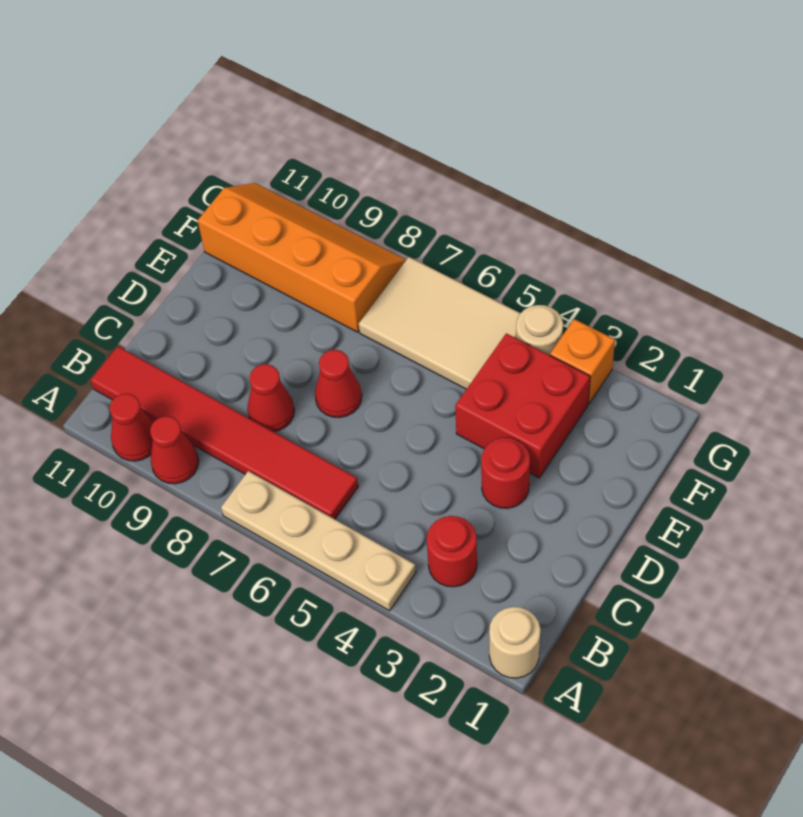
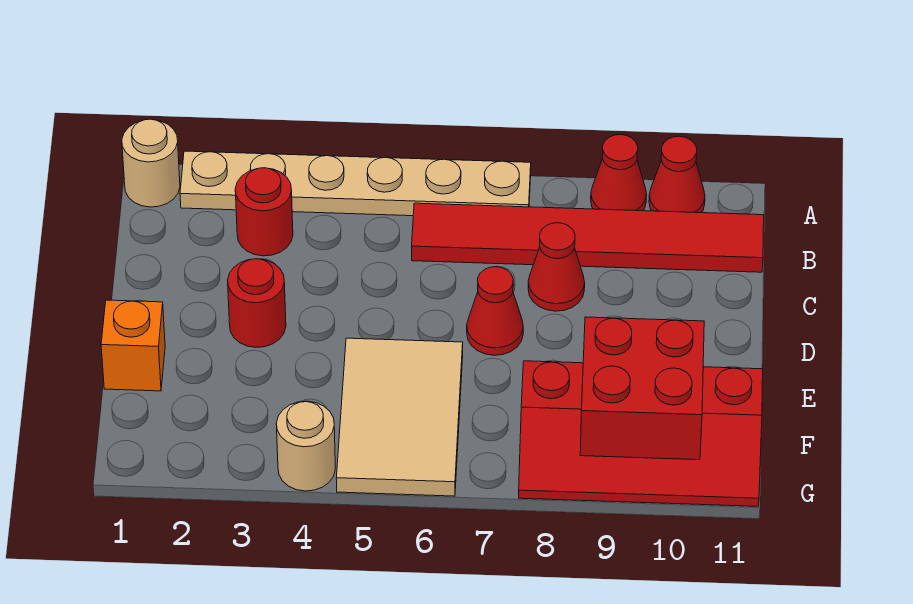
tan 1x4 plate [221,471,416,611] -> tan 1x6 plate [180,151,531,216]
red 2x2 brick [455,333,590,478] -> red 2x2 brick moved to [580,317,704,460]
tan 2x3 tile [359,257,520,389] -> tan 2x3 tile turned to [336,338,463,496]
orange 2x4 slope [198,183,406,332] -> red 2x4 slope [519,361,763,506]
orange 1x1 brick [550,319,615,404] -> orange 1x1 brick moved to [101,300,165,391]

